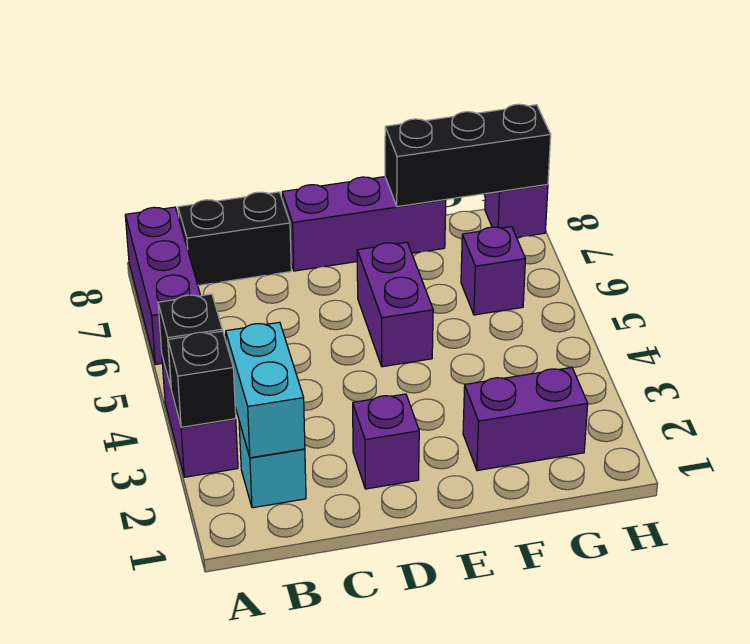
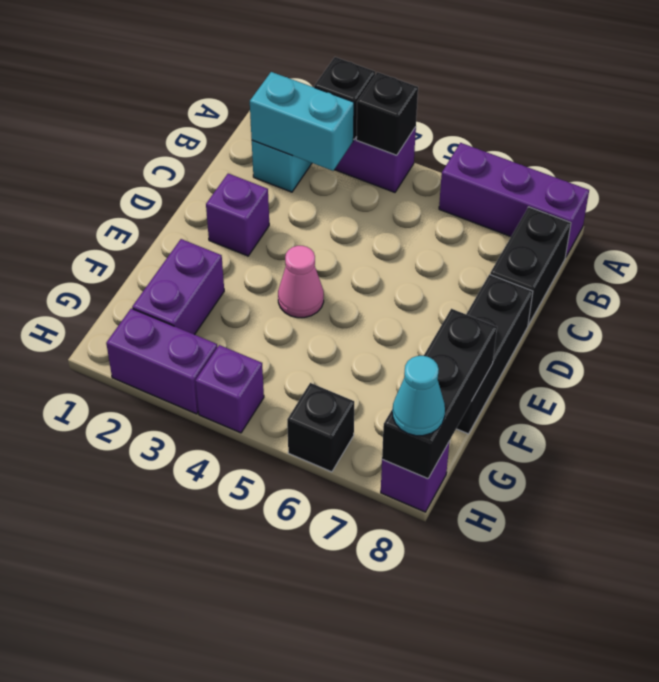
purple 1x3 brick [282,177,446,271] -> black 1x3 brick [456,274,533,434]
none -> pink 1x1 cone [278,246,324,318]
purple 1x2 brick [357,242,433,367] -> purple 1x2 brick moved to [106,308,217,414]
purple 1x1 brick [461,227,525,315] -> purple 1x1 brick moved to [195,345,264,433]
none -> black 1x1 brick [287,383,354,472]
none -> cyan 1x1 cone [393,356,445,436]

